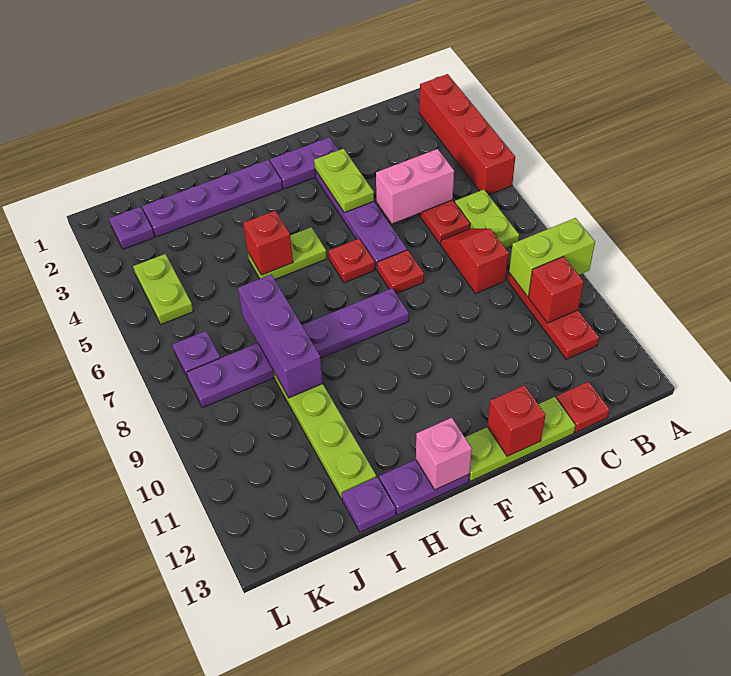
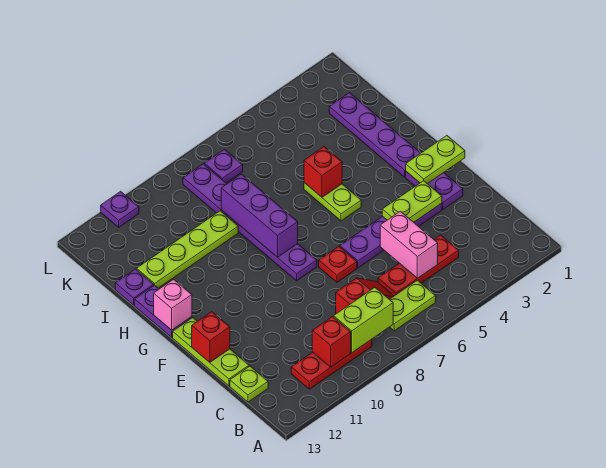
red 1x4 brick [419,74,515,195] -> none
lime 1x2 brick [509,218,595,297] -> lime 1x2 brick turned to [334,288,393,353]
red 1x1 plate [556,382,610,433] -> lime 1x1 plate [230,366,268,402]
red 1x1 plate [328,239,375,283] -> none
purple 1x3 brick [238,274,323,398] -> purple 1x3 brick turned to [221,174,298,257]
purple 1x1 plate [109,207,154,249] -> purple 1x1 plate moved to [101,191,139,227]
lime 1x2 plate [133,254,193,324] -> lime 1x2 plate moved to [406,136,465,184]

